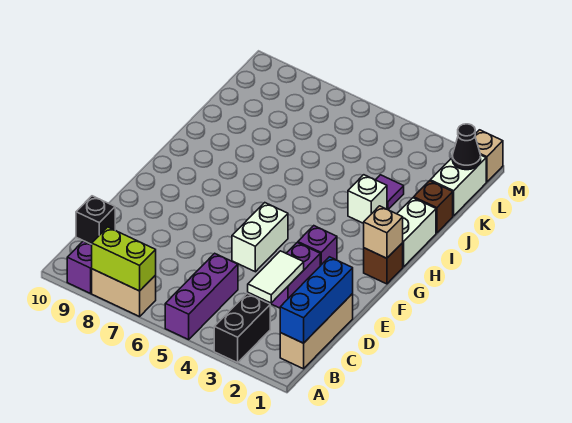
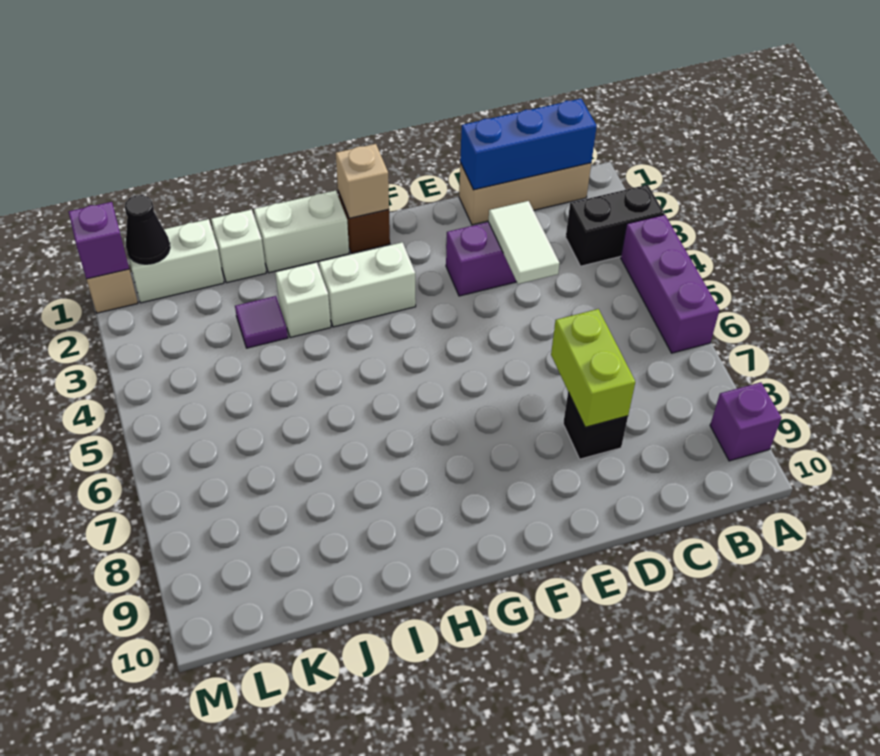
purple 1x3 brick [165,253,238,340] -> purple 1x3 brick turned to [621,215,720,353]
tan 1x2 brick [92,269,156,317] -> none
lime 1x2 brick [92,227,156,291] -> lime 1x2 brick moved to [551,309,635,427]
white 1x2 tile [248,251,304,303] -> white 1x2 tile turned to [488,201,560,284]
black 1x1 brick [76,196,115,244] -> black 1x1 brick moved to [563,392,628,459]
white 1x2 brick [232,203,288,272] -> white 1x2 brick moved to [319,242,416,327]
purple 1x1 brick [298,226,337,266] -> purple 1x1 brick moved to [69,202,129,279]
brown 1x1 brick [414,181,453,233] -> white 1x1 brick [211,210,266,283]

